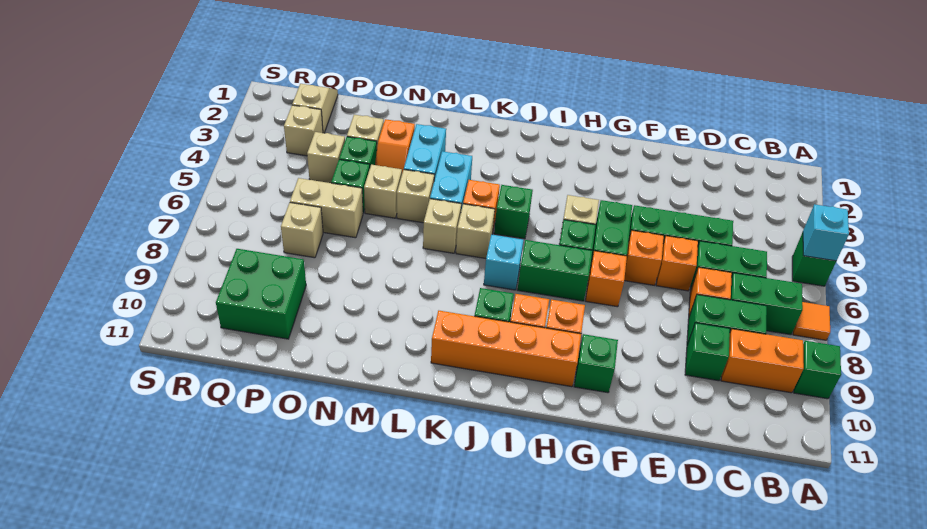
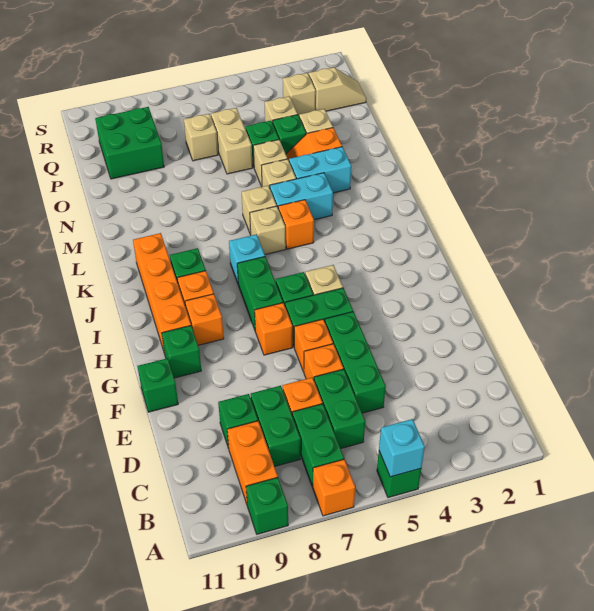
orange 1x1 tile [793,302,830,340] -> orange 1x1 brick [313,459,355,516]
green 1x1 brick [494,185,533,239] -> green 1x1 brick moved to [138,358,178,412]

